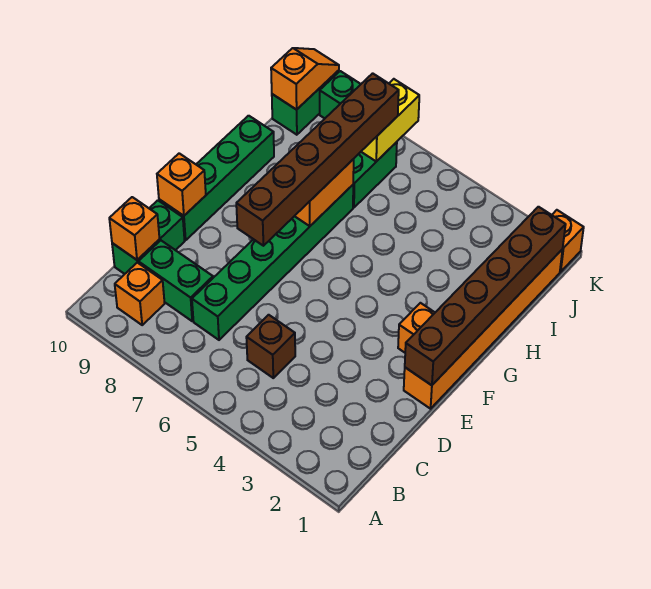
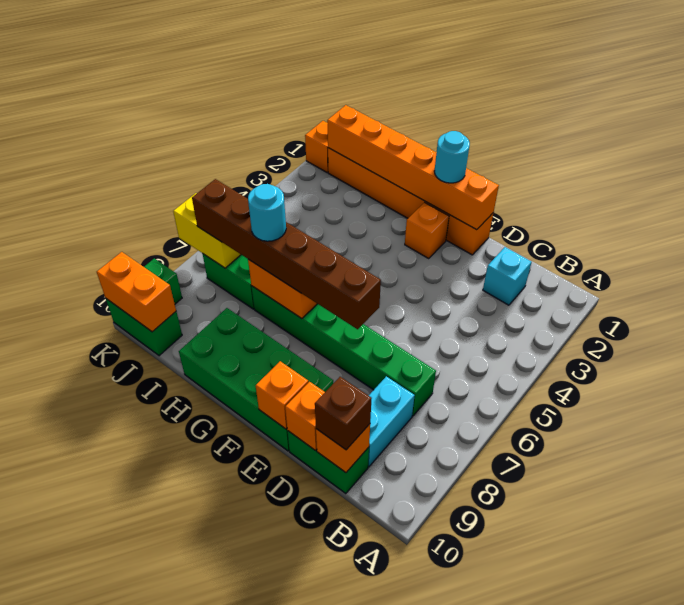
orange 1x1 brick [115,263,165,325] -> orange 1x1 brick moved to [285,382,325,450]
none -> cyan 1x1 brick [483,247,532,305]
brown 1x1 brick [246,315,295,378] -> brown 1x1 brick moved to [315,377,372,450]
green 1x2 brick [139,240,213,321] -> cyan 1x2 brick [368,376,415,467]
brown 1x6 brick [405,207,566,385] -> orange 1x6 brick [327,105,499,230]
green 1x4 brick [159,116,274,240] -> green 2x4 brick [179,308,333,451]
none -> cyan 1x1 round brick [434,131,470,183]
none -> cyan 1x1 round brick [248,184,286,241]
orange 1x2 slope [271,48,339,110] -> orange 1x2 brick [97,252,176,332]

